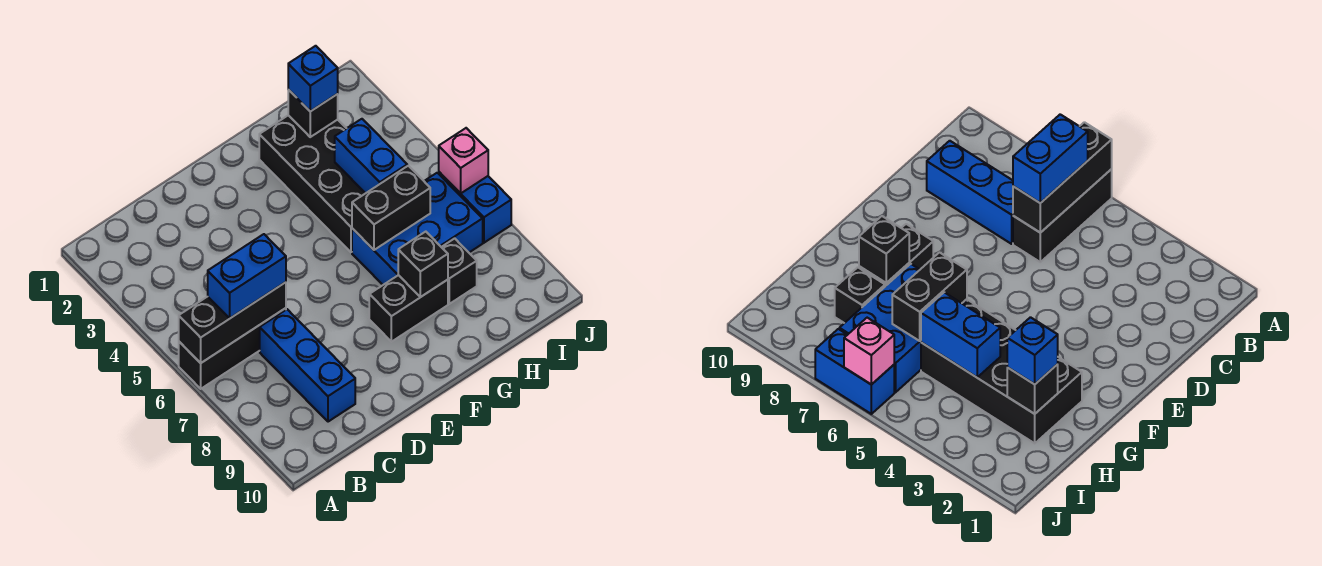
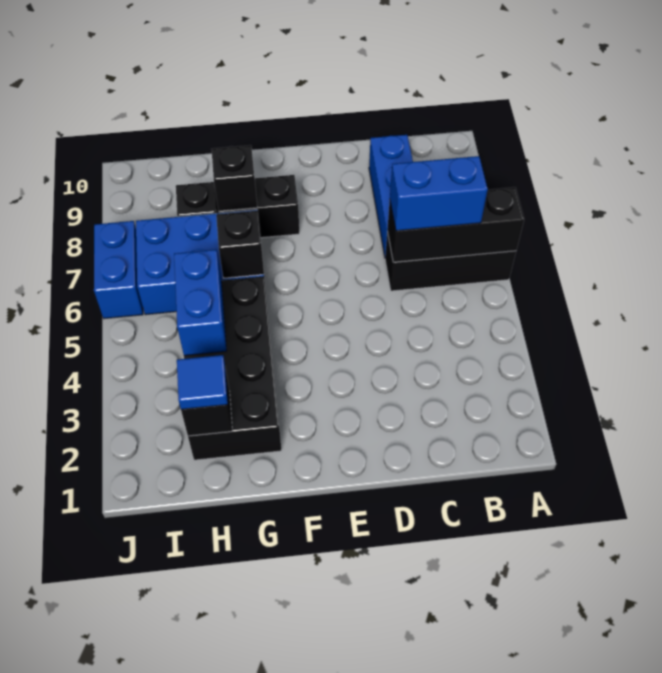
black 1x2 brick [352,166,430,250] -> black 1x1 brick [216,211,264,278]
blue 1x1 brick [288,46,338,111] -> blue 1x1 tile [177,355,228,409]
pink 1x1 brick [439,128,488,193] -> none

